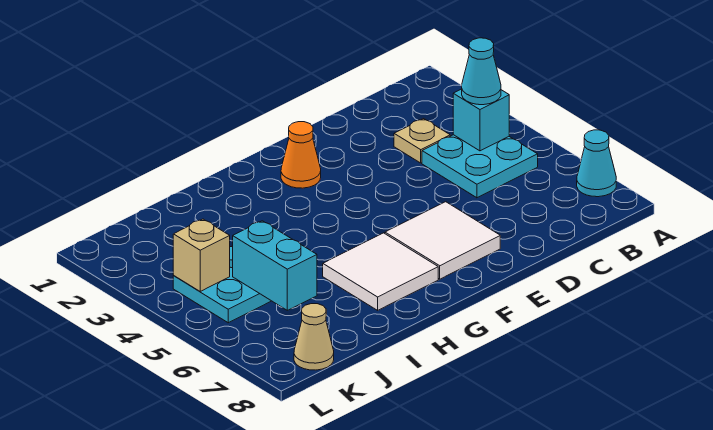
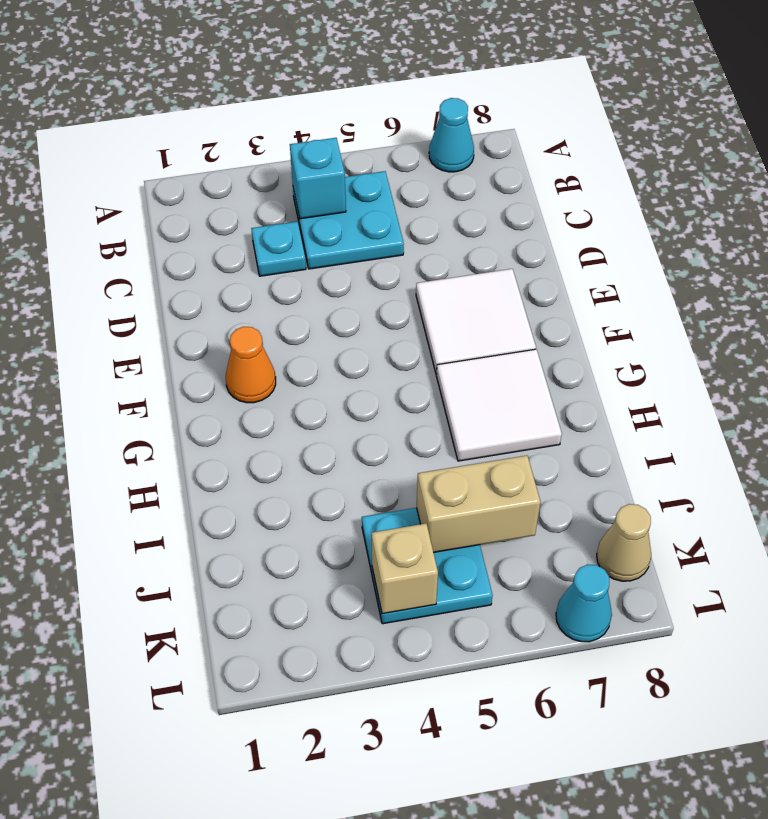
cyan 1x1 cone [462,38,501,105] -> cyan 1x1 cone moved to [556,564,612,642]
tan 1x1 plate [394,119,450,163] -> cyan 1x1 plate [251,221,306,276]
cyan 1x2 brick [233,221,317,310] -> tan 1x2 brick [417,456,541,552]

